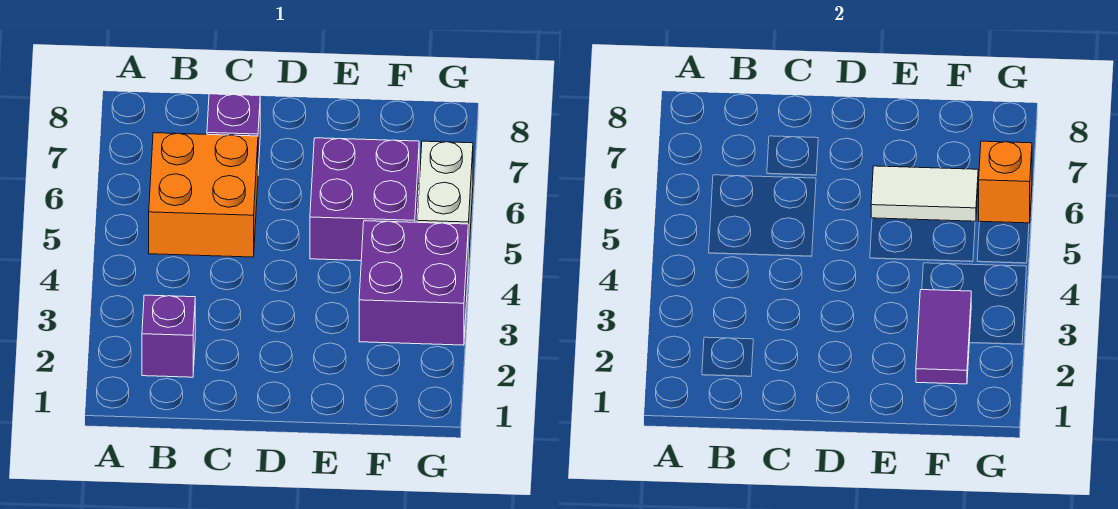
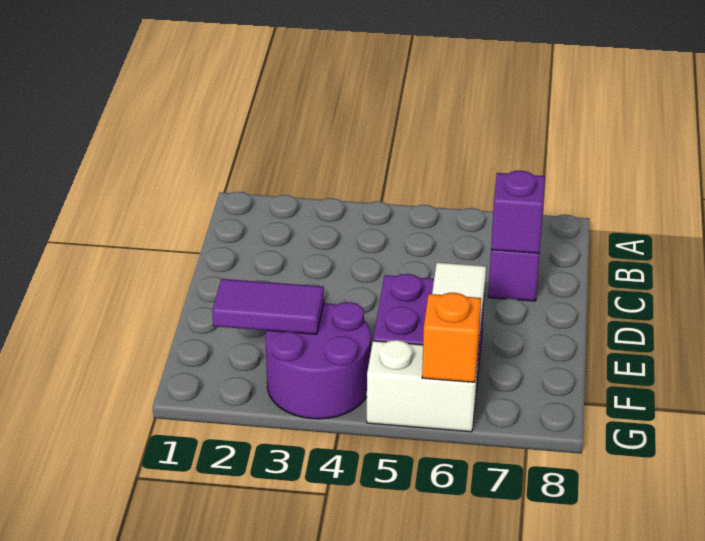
purple 1x1 brick [142,295,195,377] -> purple 1x1 brick moved to [491,171,545,253]
orange 2x2 brick [149,133,258,257] -> none
purple 2x2 brick [359,221,468,345] -> purple 2x2 round brick [265,302,371,419]

